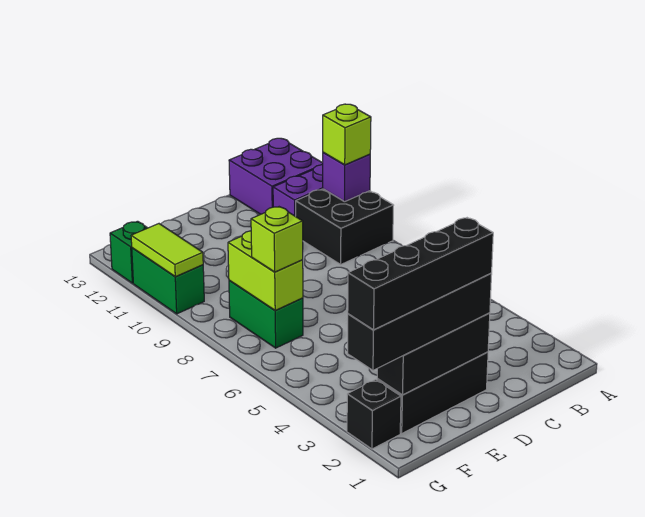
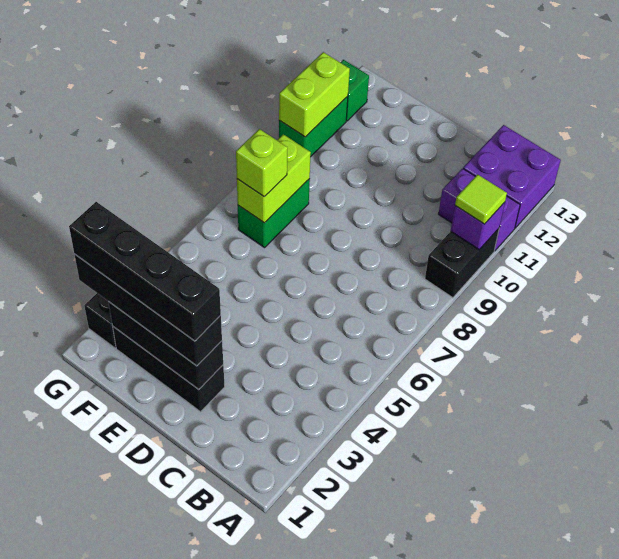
black 2x2 brick [296,189,394,264] -> black 1x2 brick [425,229,499,298]
lime 1x1 brick [323,104,371,165] -> lime 1x1 tile [455,174,507,224]
lime 1x2 tile [131,224,203,277] -> lime 1x2 brick [279,52,350,137]

